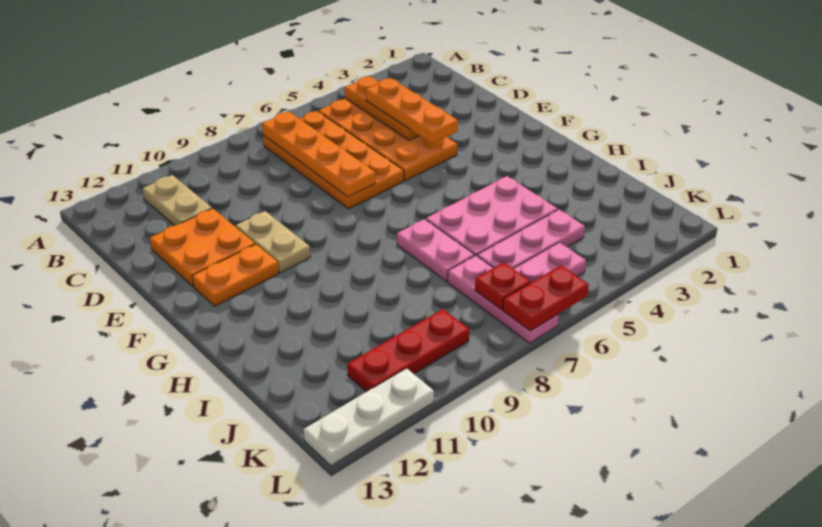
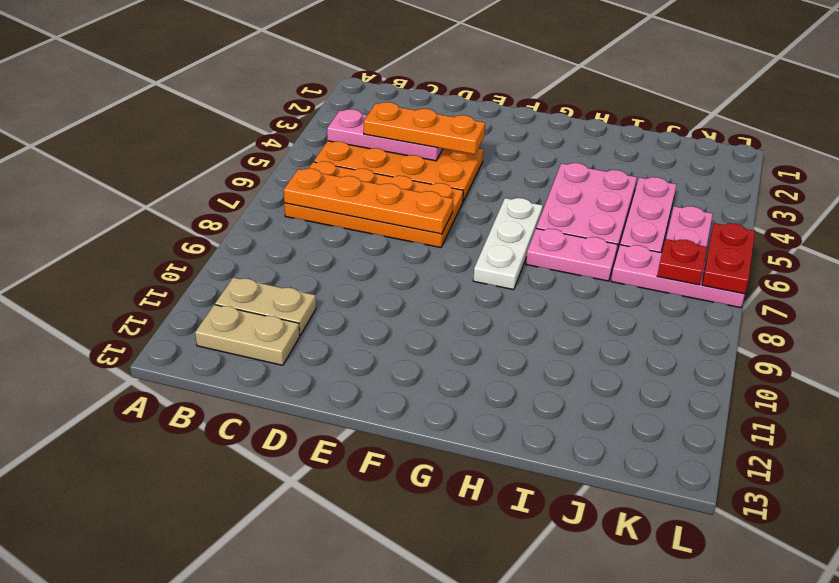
orange 1x3 plate [345,76,419,140] -> pink 1x3 plate [327,109,443,161]
orange 2x2 plate [150,208,255,286] -> none
tan 1x2 plate [236,211,310,273] -> tan 1x2 plate moved to [195,305,300,365]
orange 1x2 plate [192,244,279,306] -> none
red 1x3 plate [347,309,469,392] -> none
white 1x3 plate [304,368,434,466] -> white 1x3 plate moved to [473,198,543,290]

